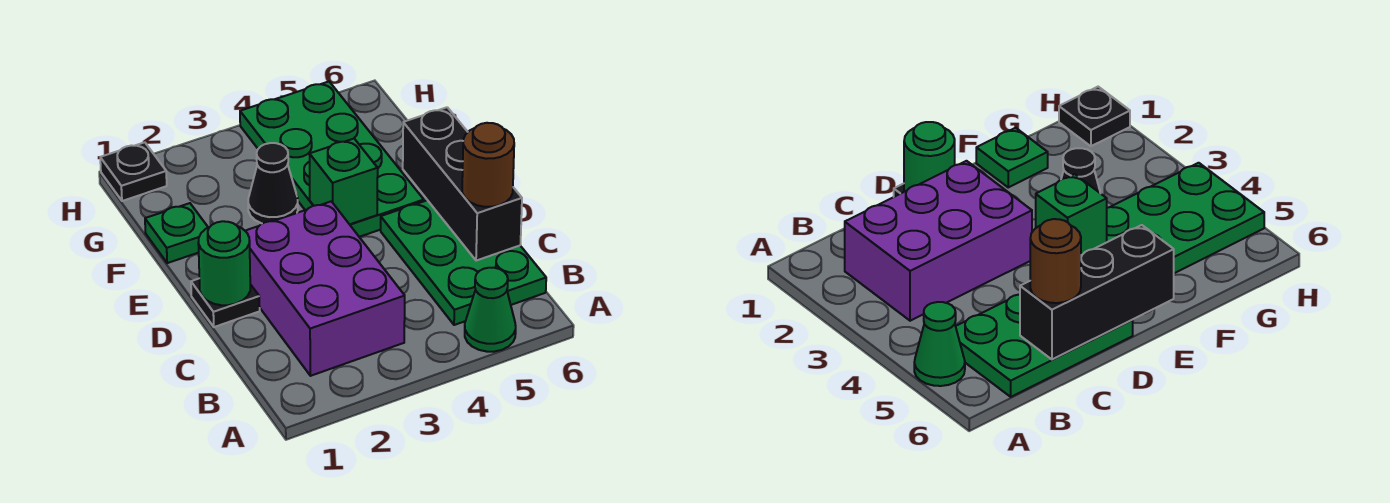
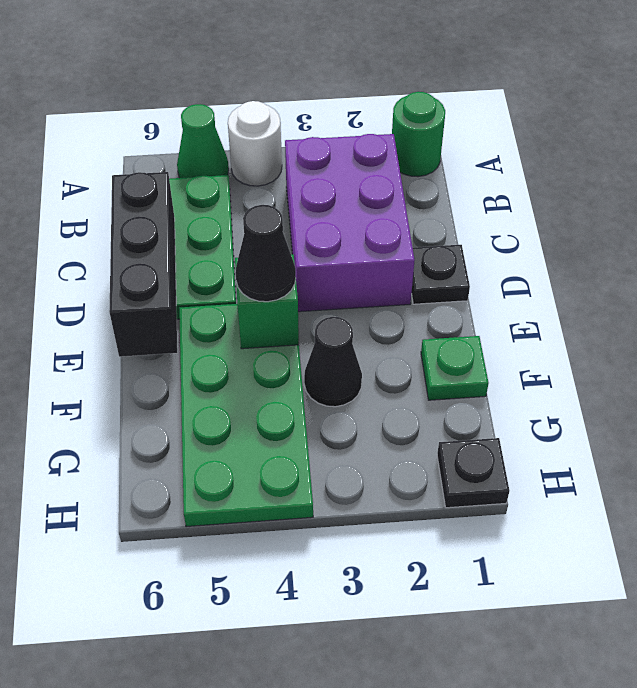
none -> white 1x1 round brick [228,101,282,186]
brown 1x1 round brick [462,123,514,207] -> none
green 1x1 round brick [198,221,250,305] -> green 1x1 round brick moved to [392,92,445,177]
none -> black 1x1 cone [235,205,296,302]

